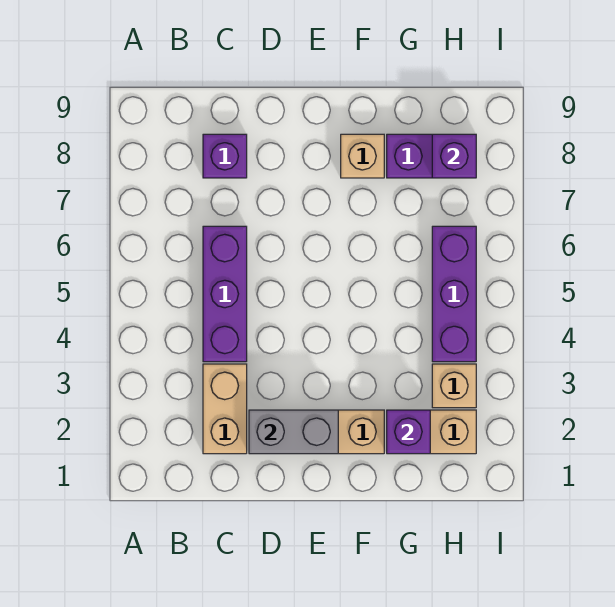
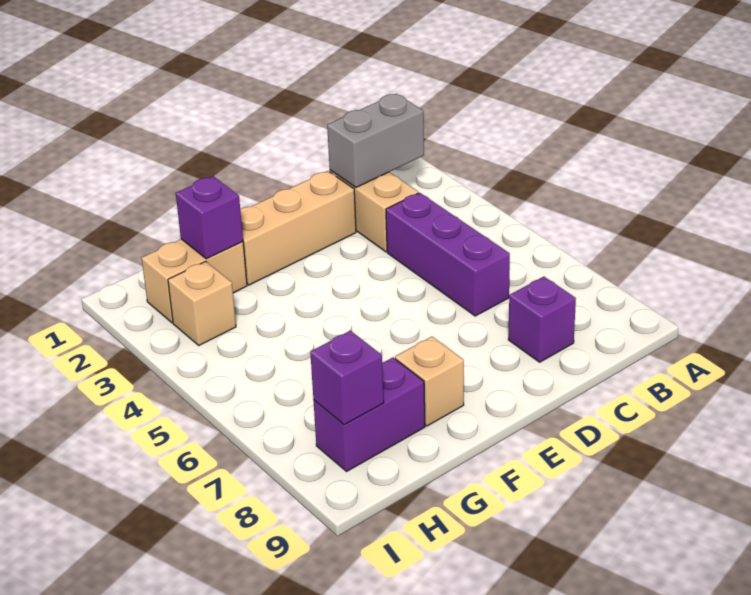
grey 1x2 brick [249,410,338,454] -> grey 1x2 brick moved to [327,94,424,187]
purple 1x3 brick [432,226,476,362] -> none

